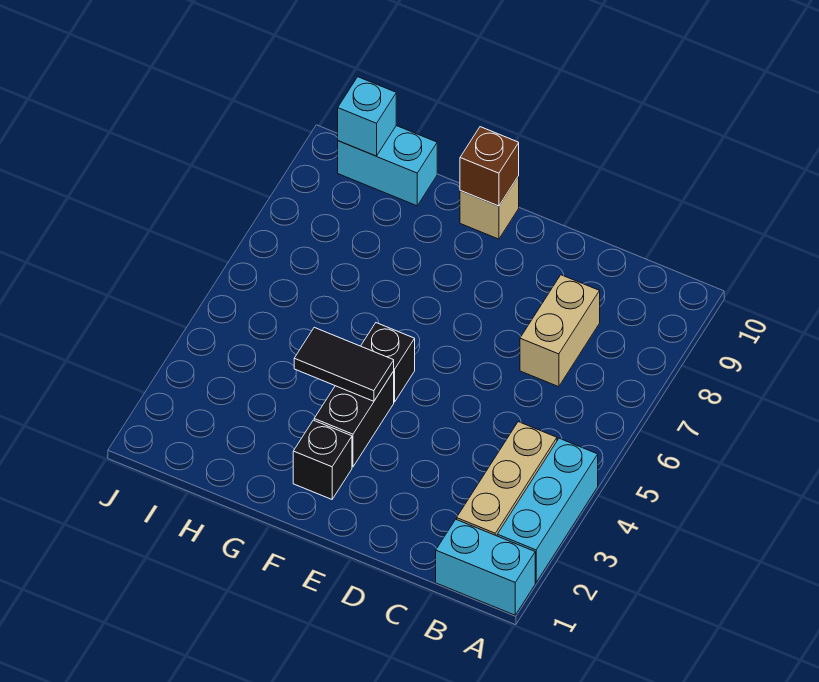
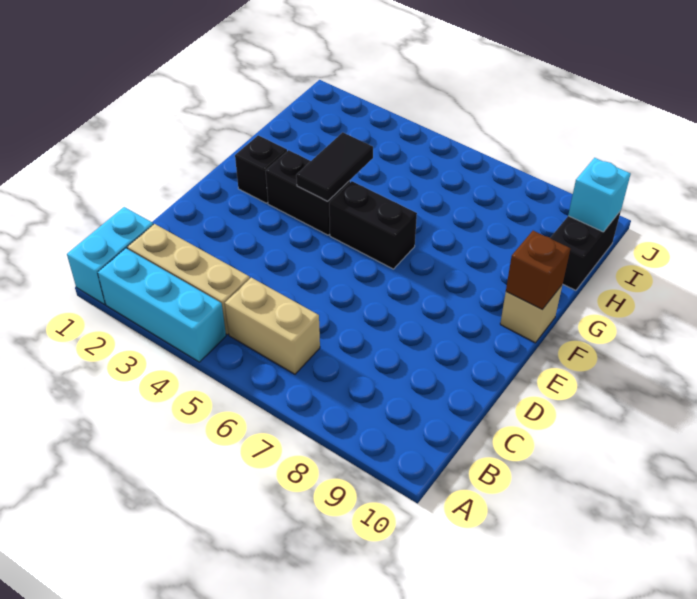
tan 1x2 brick [520,275,600,387] -> tan 1x2 brick moved to [225,278,320,374]
black 1x1 brick [361,323,415,402] -> black 1x2 brick [329,181,417,269]
cyan 1x2 brick [338,126,437,206] -> black 1x2 brick [550,211,621,290]

